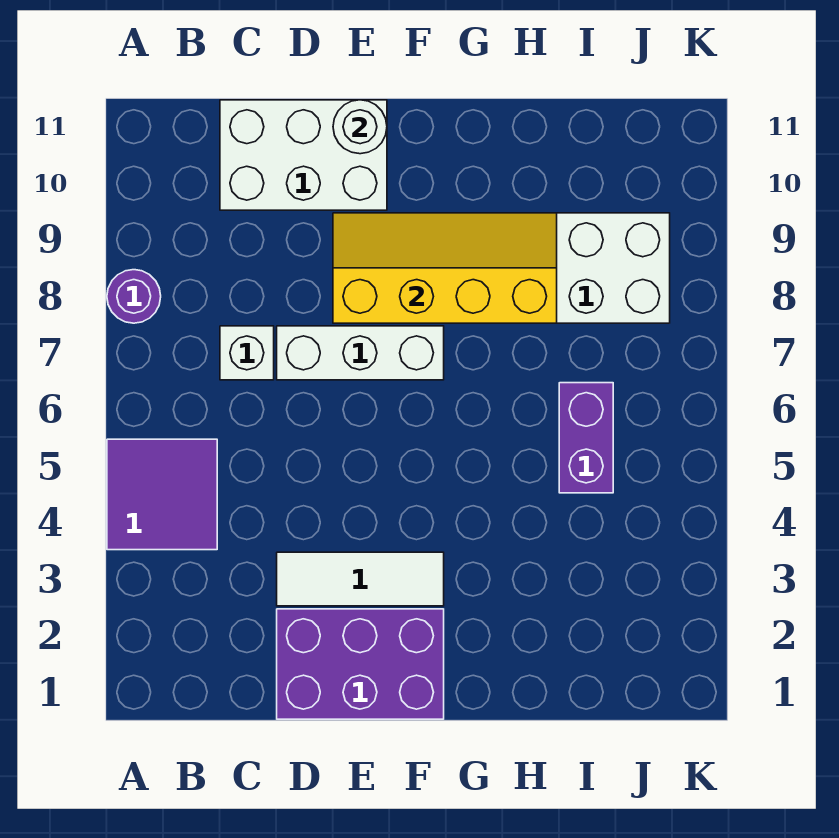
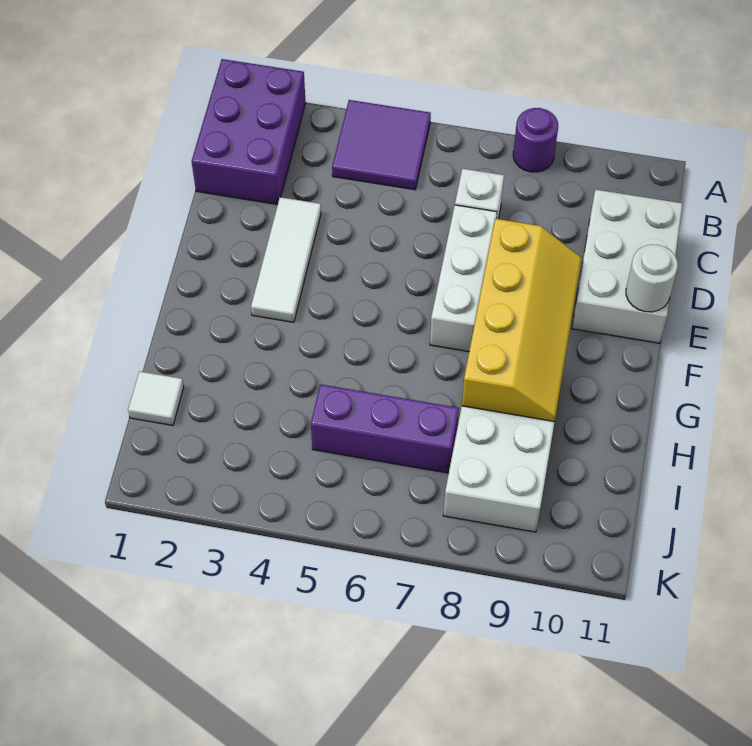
purple 2x3 brick [277,609,444,719] -> purple 2x3 brick moved to [192,59,306,205]
none -> white 1x1 tile [128,371,184,425]
purple 1x2 brick [559,383,613,493] -> purple 1x3 brick [311,384,459,473]

